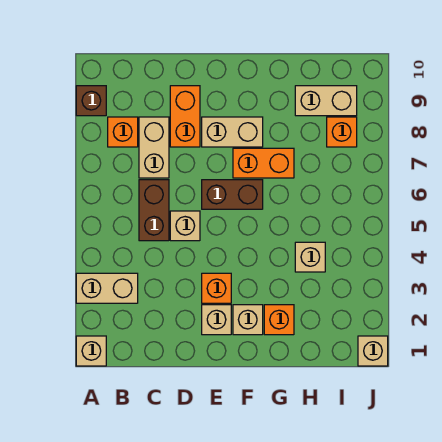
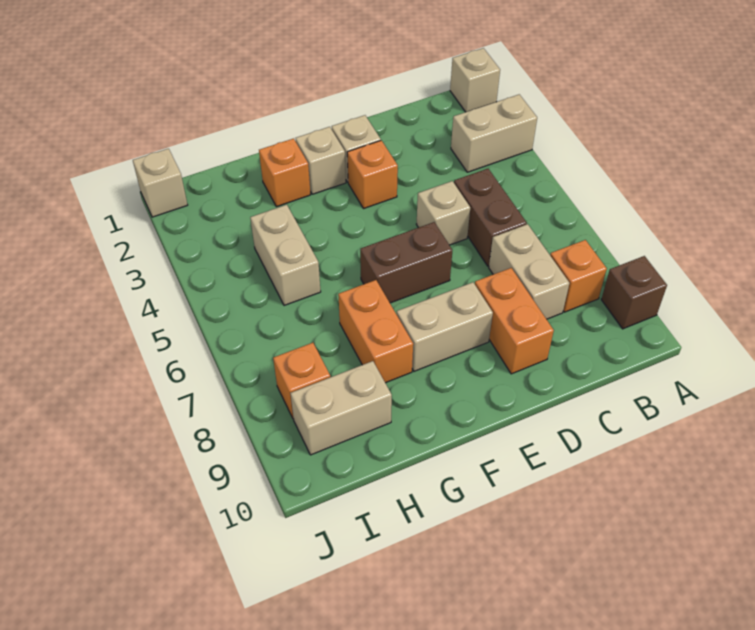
orange 1x2 brick [233,148,294,178] -> orange 1x2 brick turned to [338,280,413,383]
tan 1x1 brick [295,242,325,272] -> tan 1x2 brick [250,205,321,306]

